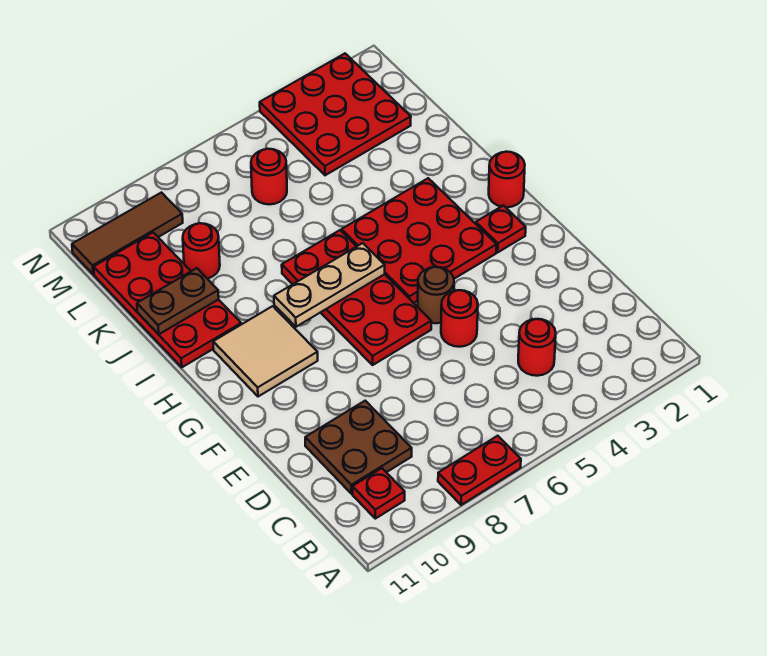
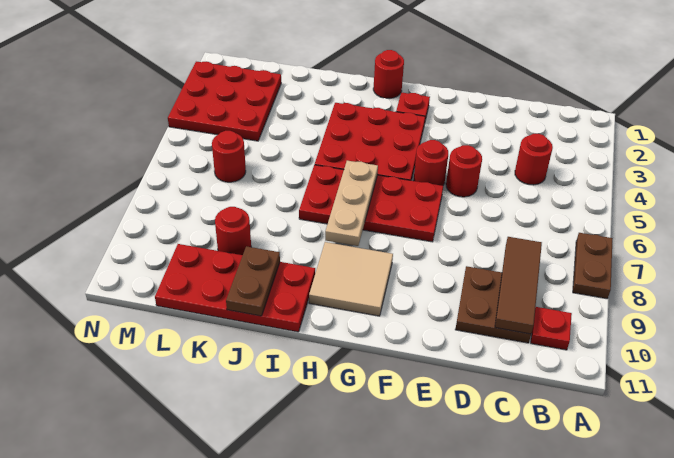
red 1x2 plate [438,436,521,505] -> brown 1x2 plate [573,233,613,299]
brown 1x1 round brick [418,267,454,323] -> red 1x1 round brick [414,140,448,186]
brown 1x3 tile [72,193,183,274] -> brown 1x3 tile moved to [495,237,542,334]

